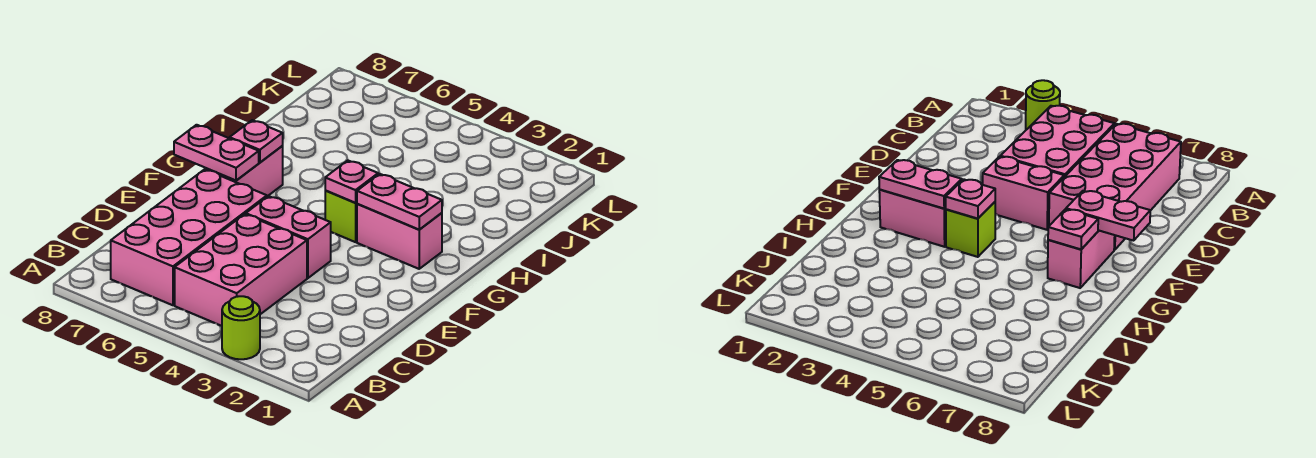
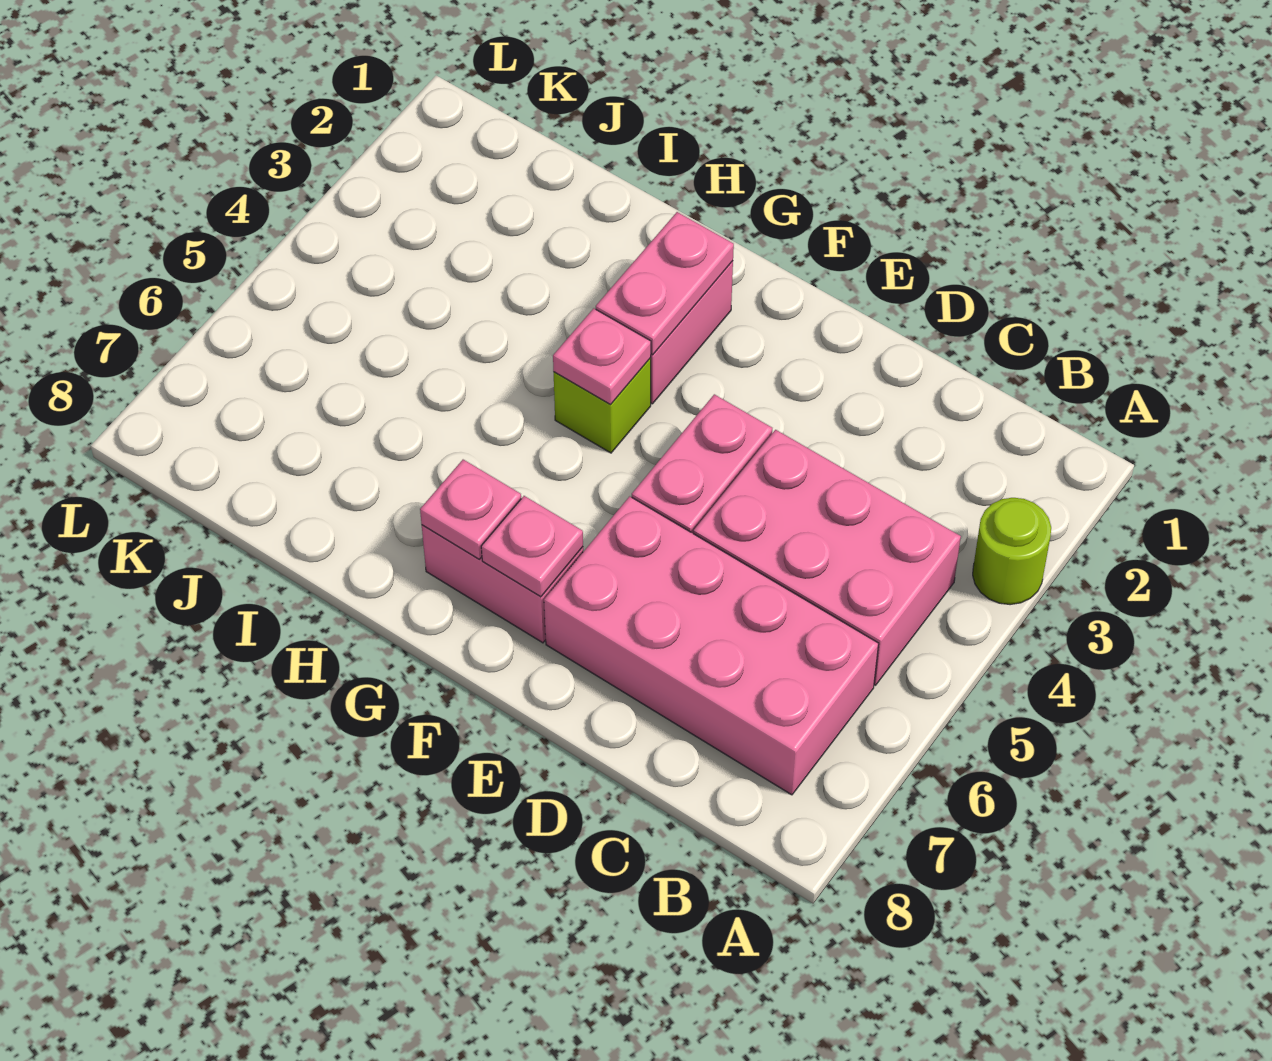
pink 1x2 plate [174,125,259,181] -> pink 1x1 plate [481,496,583,597]

